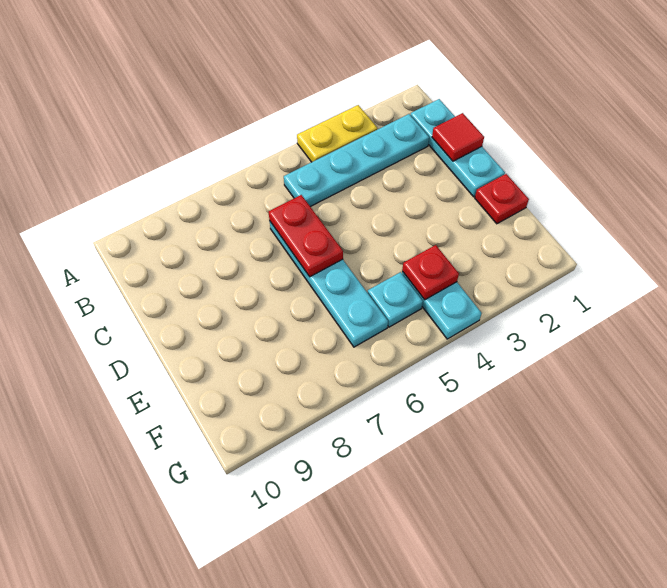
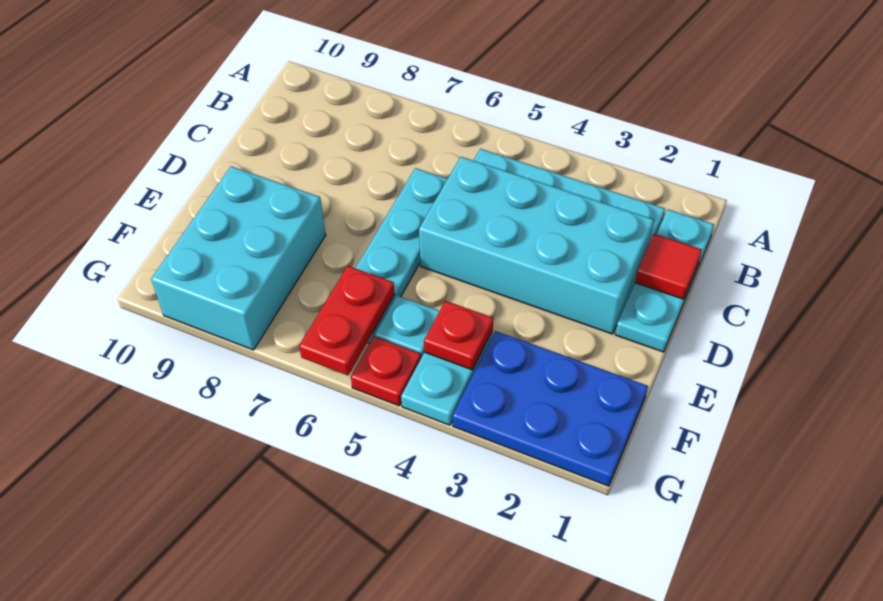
yellow 1x2 plate [297,105,377,162] -> none
none -> cyan 2x4 brick [419,157,654,334]
red 1x2 plate [269,195,343,277] -> red 1x2 plate moved to [299,266,394,375]
red 1x1 plate [475,174,529,224] -> red 1x1 plate moved to [351,337,421,406]
none -> cyan 2x3 brick [151,166,326,350]
none -> blue 2x3 plate [453,331,648,486]

